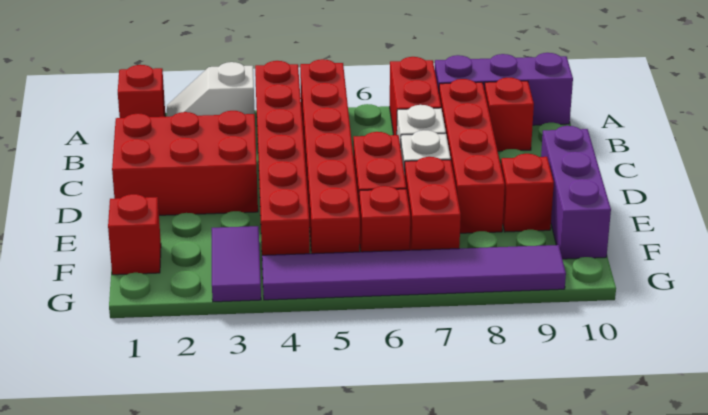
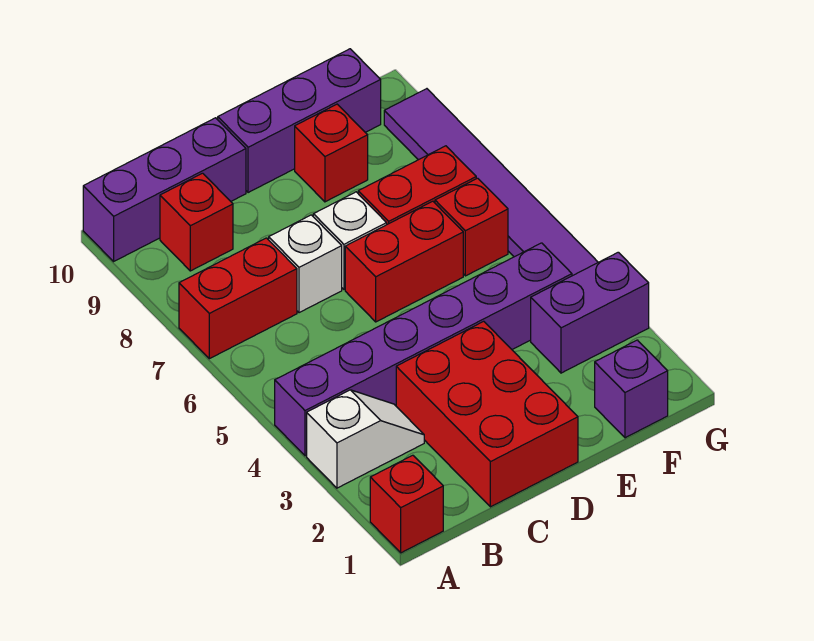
white 1x2 slope [167,62,255,117] -> white 1x2 slope turned to [307,390,424,488]
red 1x6 brick [255,61,310,255] -> purple 1x6 brick [275,243,572,456]
red 1x6 brick [300,59,360,254] -> none
purple 1x3 brick [435,53,573,125] -> purple 1x3 brick turned to [83,118,246,261]
red 1x4 brick [439,79,505,233] -> none
red 1x1 brick [108,194,161,275] -> purple 1x1 brick [595,340,668,438]
purple 1x2 tile [212,226,261,302] -> purple 1x2 brick [531,252,649,373]

